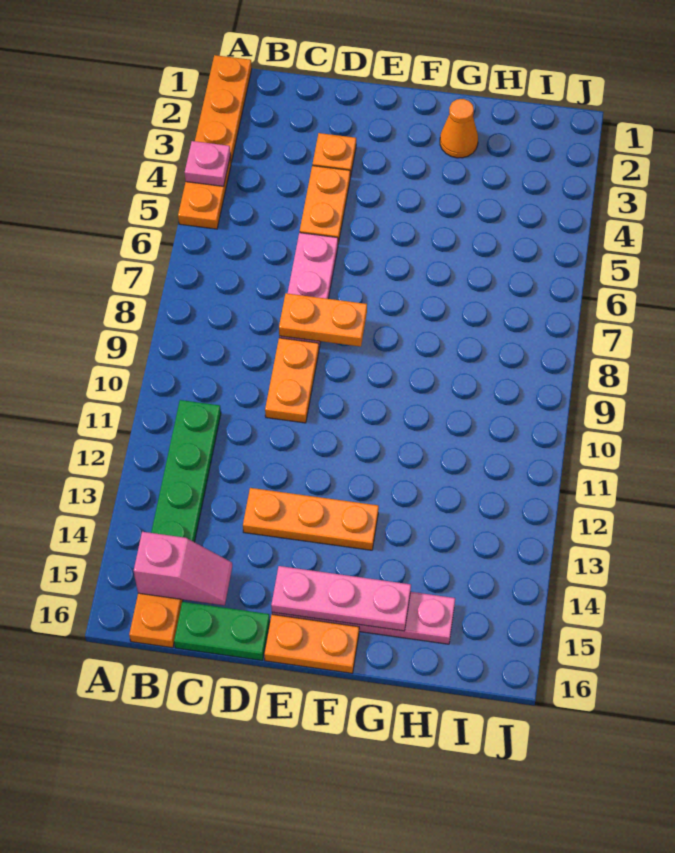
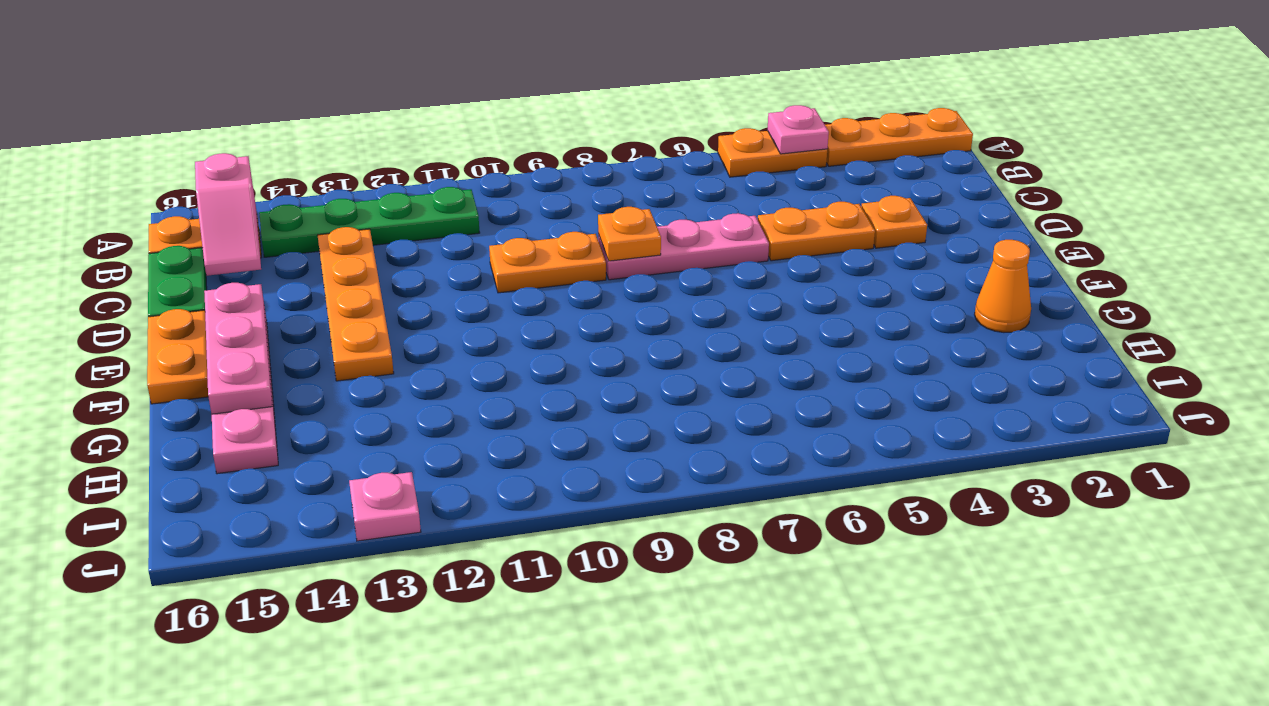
orange 1x2 plate [279,293,367,347] -> orange 1x1 plate [598,207,661,261]
orange 1x3 plate [243,488,379,550] -> orange 1x4 plate [318,227,394,381]
none -> pink 1x1 plate [349,472,421,541]

